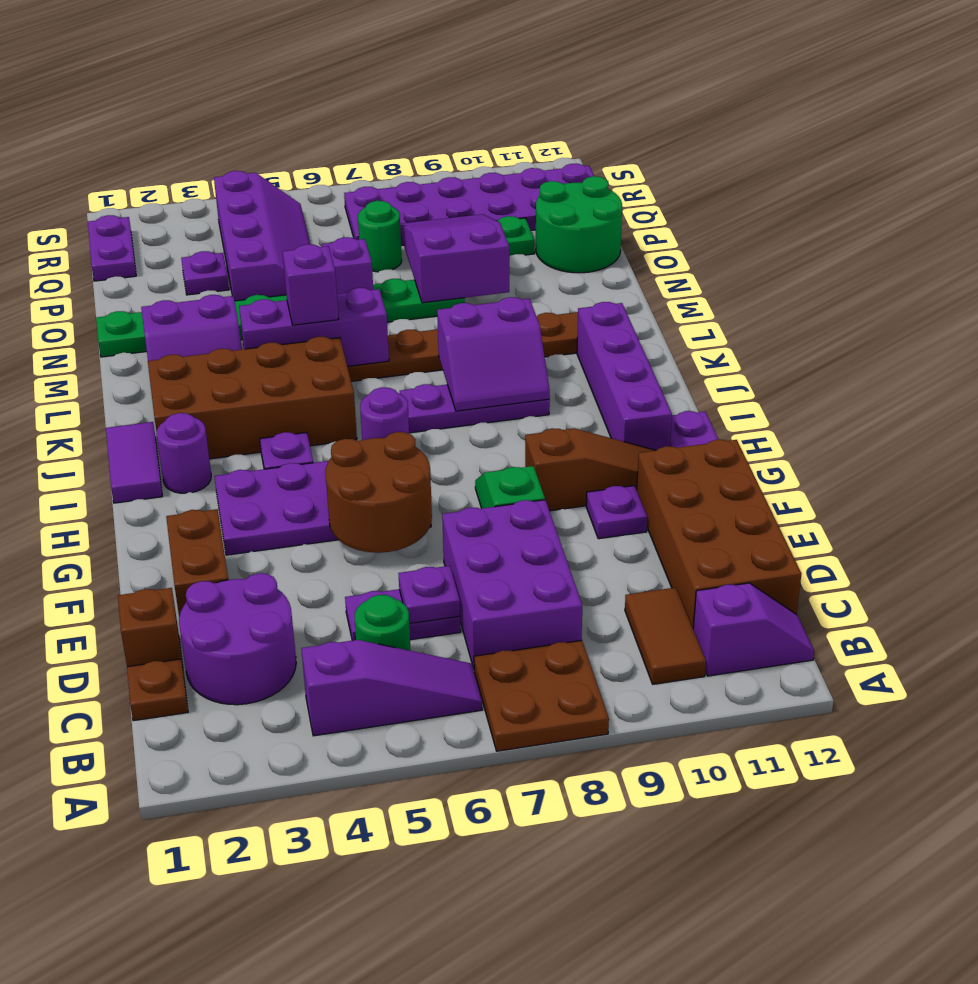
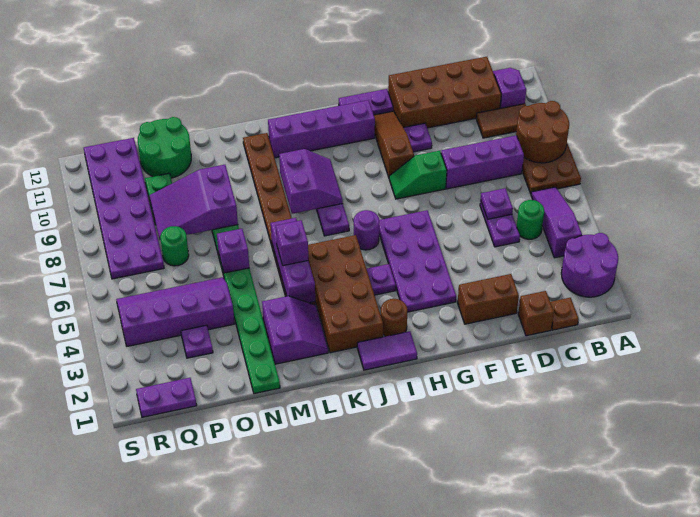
purple 2x2 round brick [179,573,296,705] -> purple 2x2 round brick moved to [561,233,618,297]
purple 2x3 brick [442,500,582,669] -> purple 1x3 brick [441,135,524,189]
brown 2x2 round brick [325,432,432,553] -> brown 2x2 round brick moved to [516,101,569,163]
purple 1x1 round brick [156,413,211,493] -> brown 1x1 round brick [381,299,408,336]

